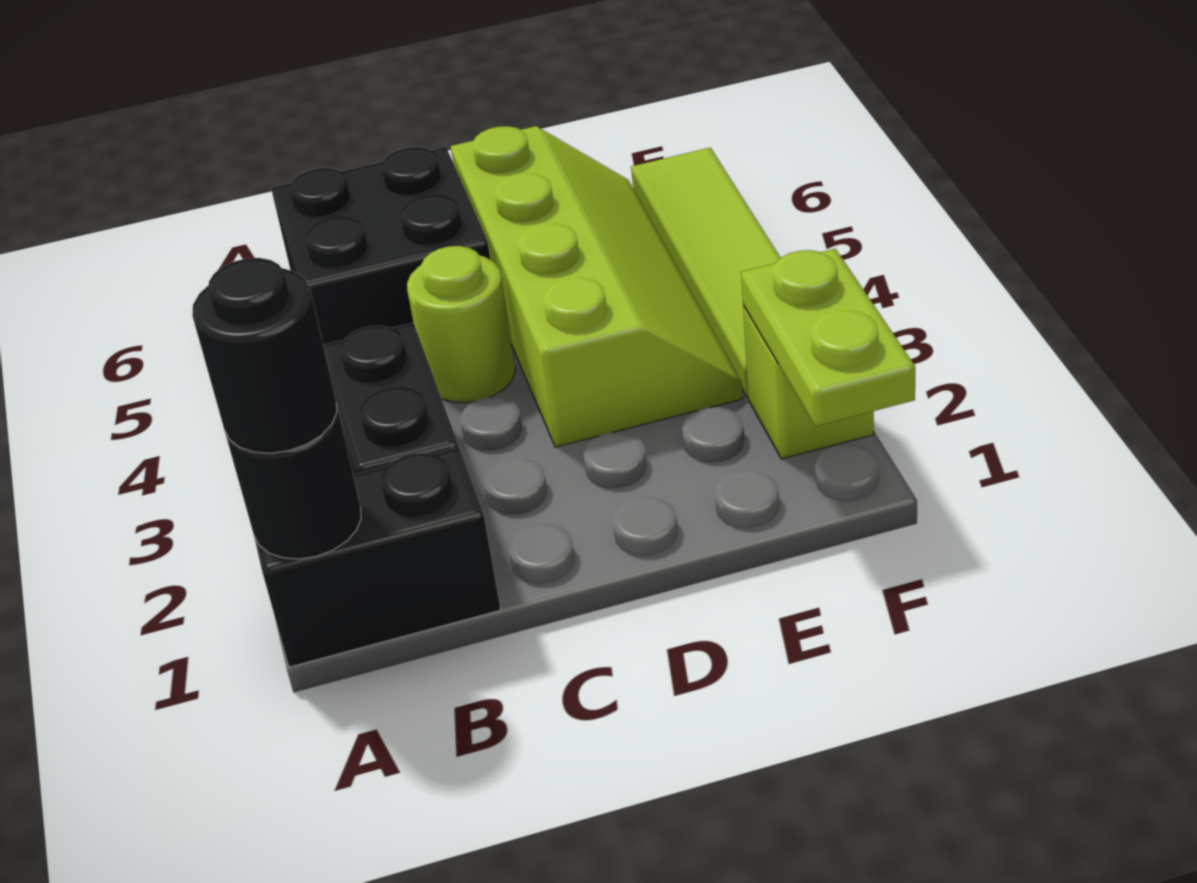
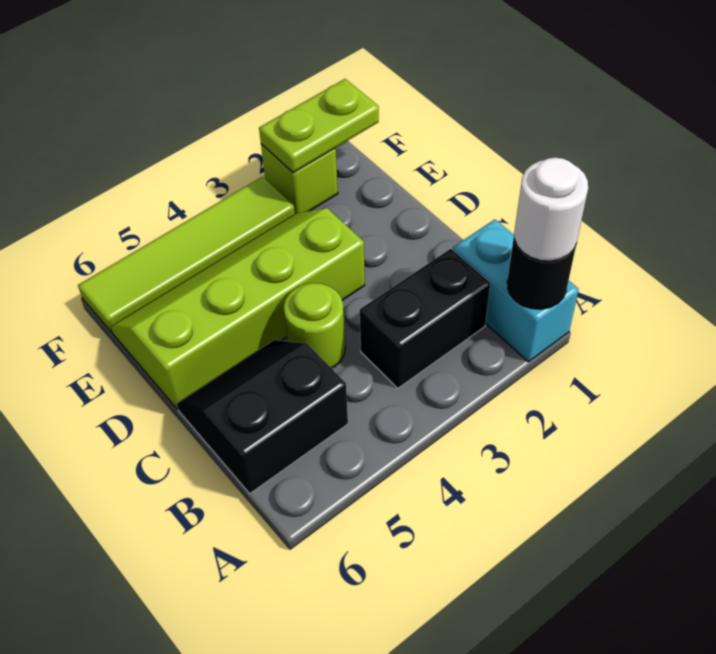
black 1x2 brick [254,447,501,667] -> cyan 1x2 brick [453,219,579,362]
black 1x1 round brick [192,258,337,453] -> white 1x1 round brick [514,158,588,261]
black 2x2 brick [271,147,490,345] -> black 2x2 slope [177,340,348,493]

